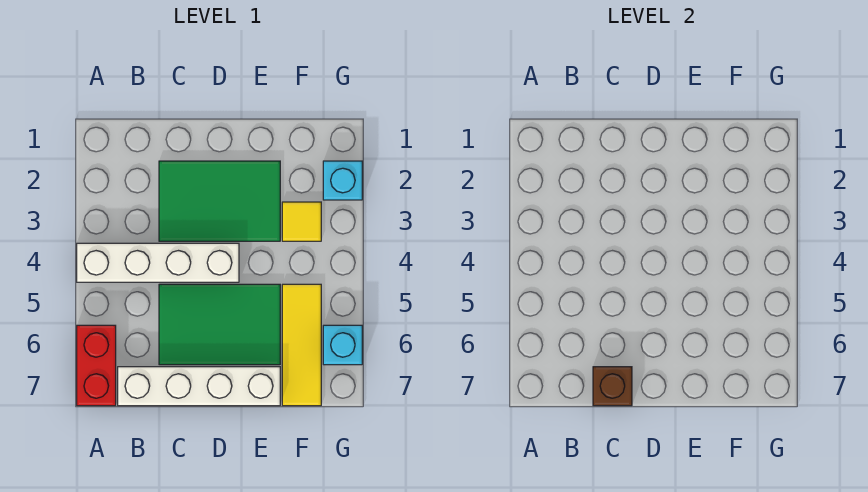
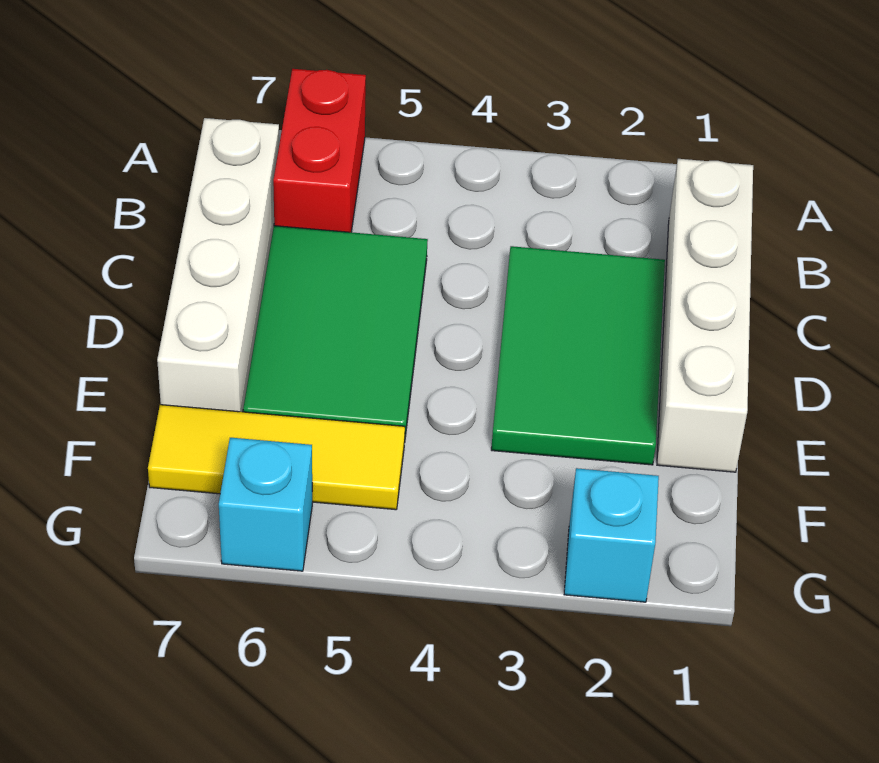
white 1x4 brick [77,243,239,282] -> white 1x4 brick moved to [657,159,753,472]
red 1x2 brick [77,325,116,406] -> red 1x2 brick turned to [273,69,366,232]
brown 1x1 brick [593,367,632,406] -> none
yellow 1x1 tile [282,202,321,241] -> none

